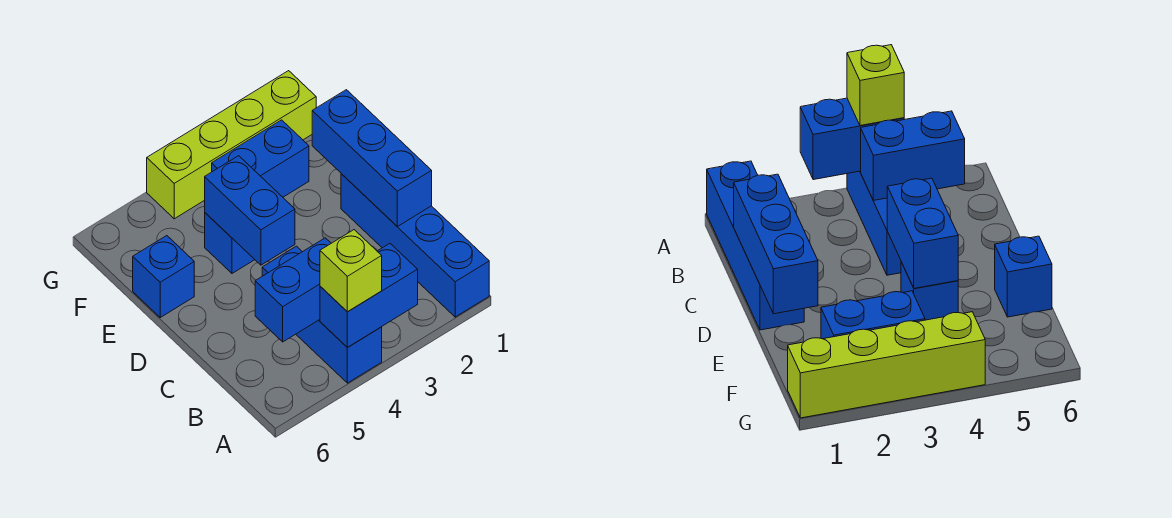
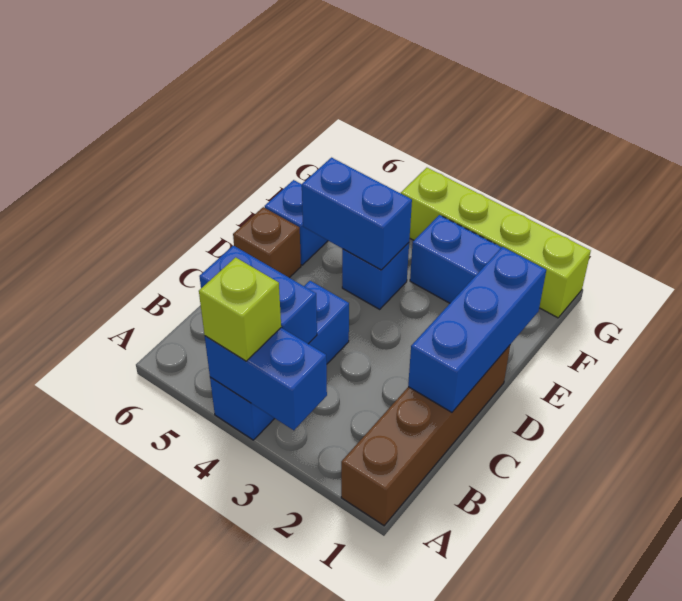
blue 1x4 brick [341,174,489,317] -> brown 1x4 brick [341,345,510,526]
blue 1x2 brick [205,156,295,265] -> blue 1x2 brick turned to [302,158,412,270]
none -> brown 1x1 brick [233,207,301,278]

